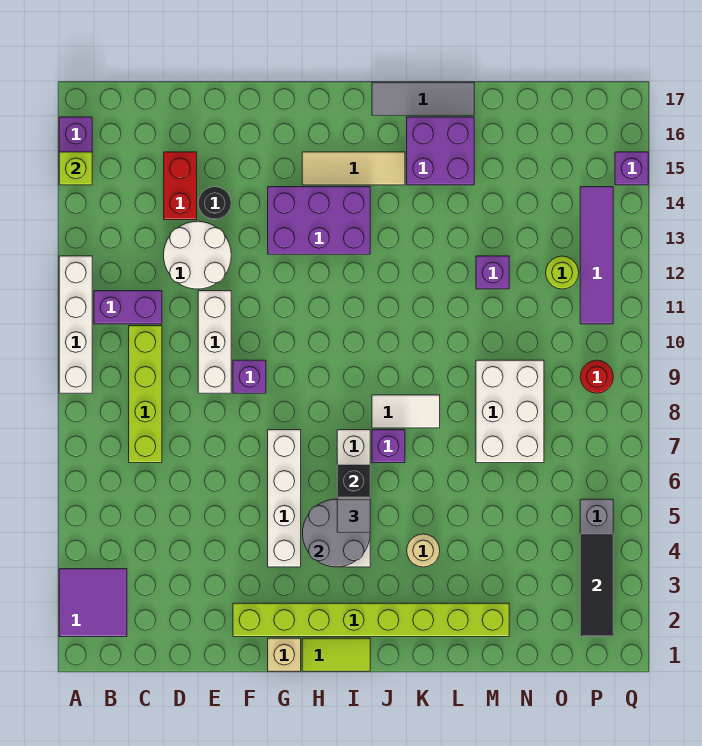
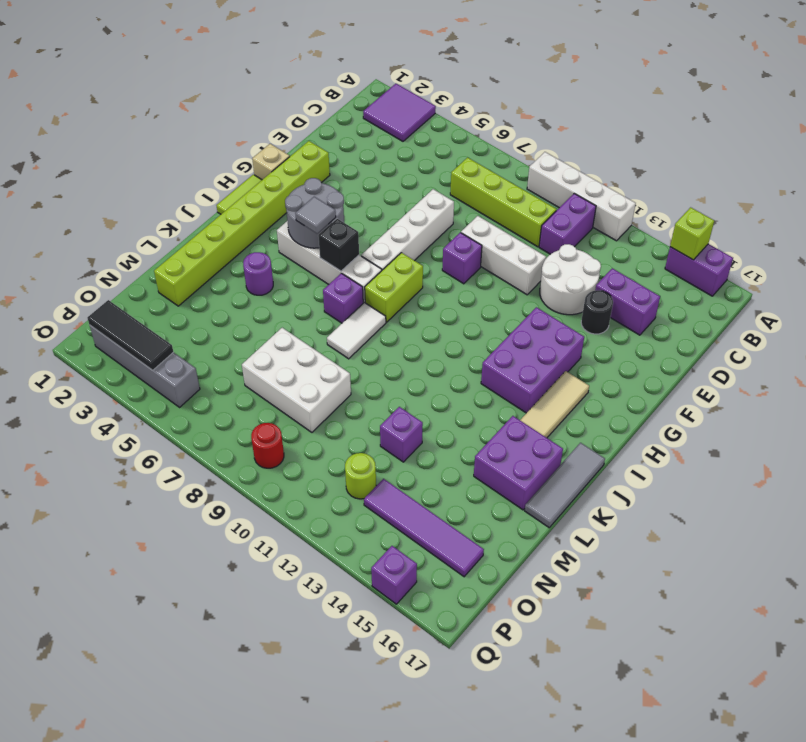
red 1x2 brick [164,152,197,220] -> purple 1x2 brick [595,268,660,335]
white 1x4 brick [268,430,301,567] -> white 1x4 brick turned to [361,189,454,270]
none -> lime 1x2 brick [365,253,423,322]
tan 1x1 round brick [407,534,440,567] -> purple 1x1 round brick [243,252,273,295]
purple 1x4 tile [580,187,613,324] -> purple 1x4 tile moved to [364,479,484,577]

